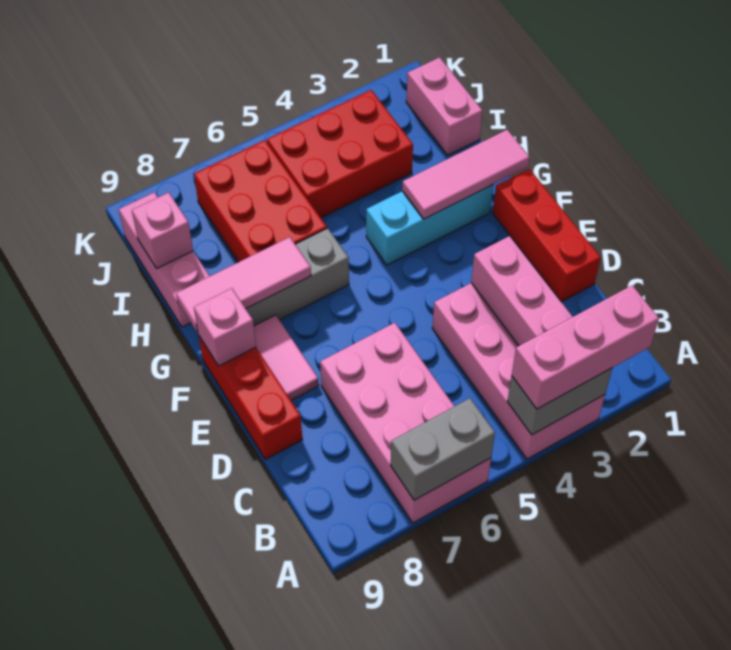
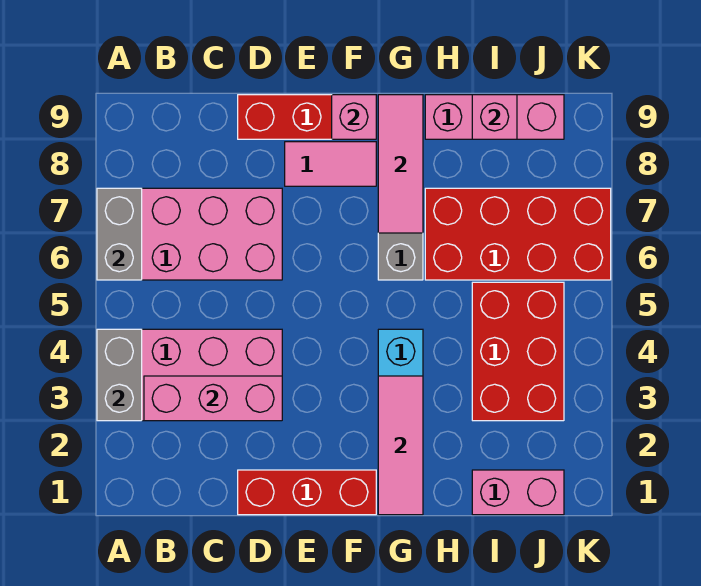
pink 1x3 brick [512,285,659,409] -> none
red 2x3 brick [194,140,327,262] -> red 2x4 brick [425,188,611,280]

